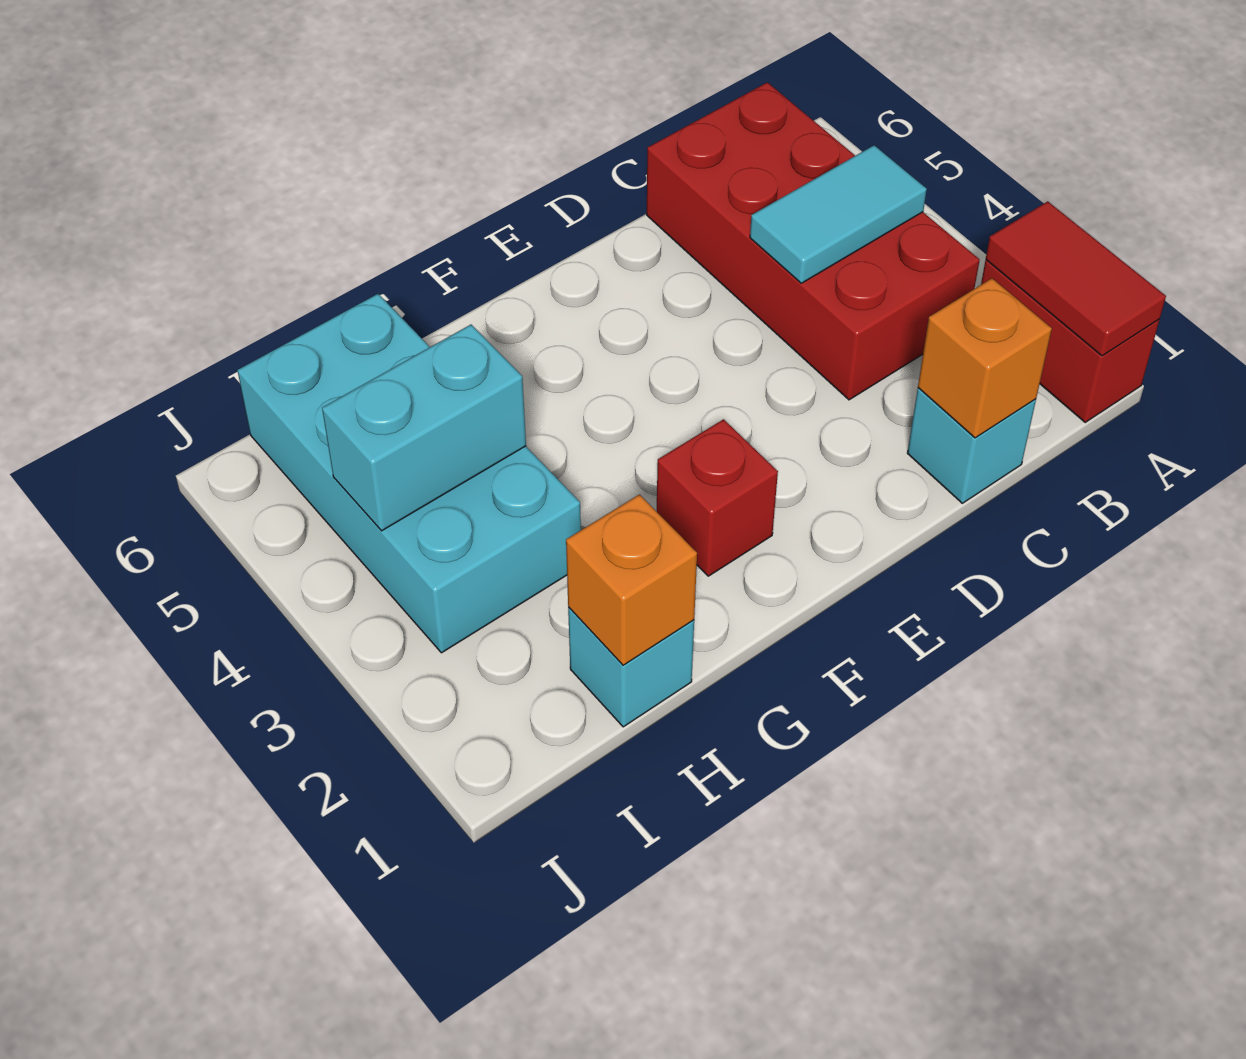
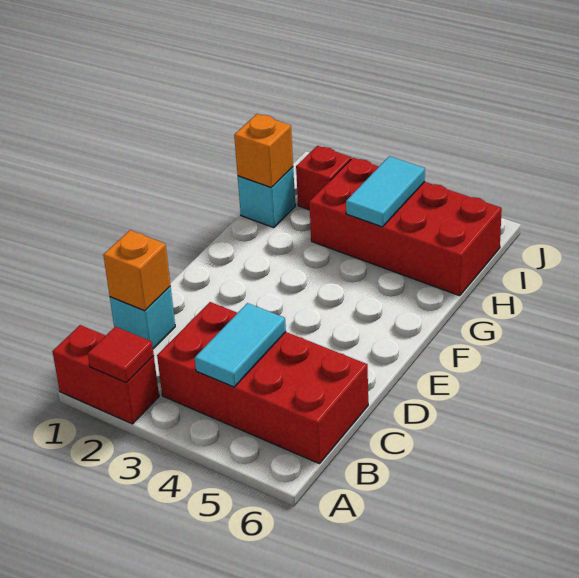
red 1x2 tile [986,201,1166,356] -> red 1x1 tile [88,327,154,383]
red 1x1 brick [657,419,778,576] -> red 1x1 brick moved to [296,146,351,210]
cyan 2x4 brick [237,294,581,653] -> red 2x4 brick [309,158,502,296]
cyan 1x2 brick [322,325,526,531] -> cyan 1x2 tile [346,156,425,227]

